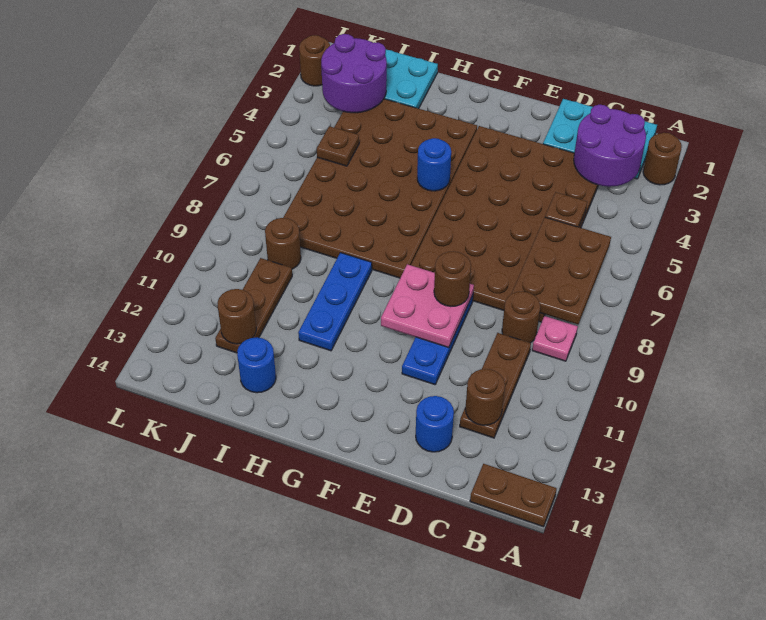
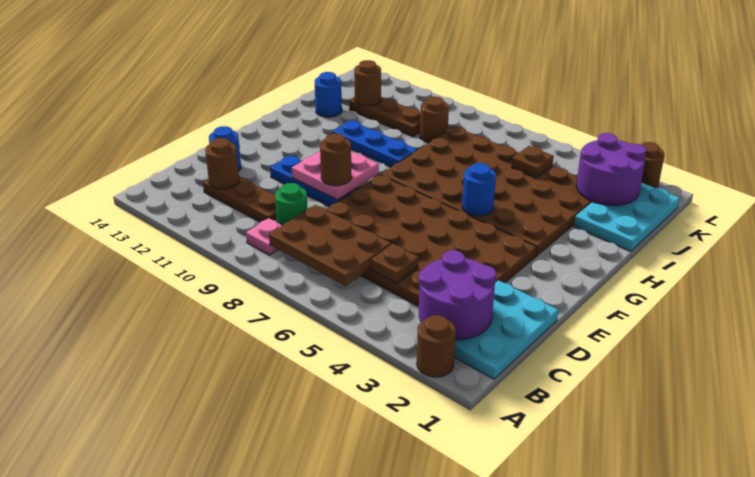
brown 1x2 plate [470,464,557,527] -> none
brown 1x1 round brick [502,291,540,343] -> green 1x1 round brick [275,183,308,225]

